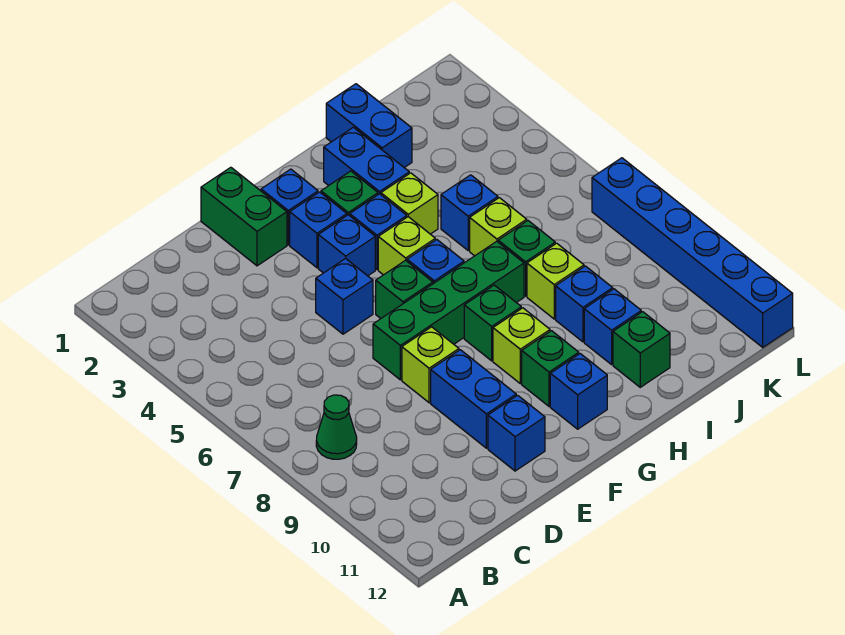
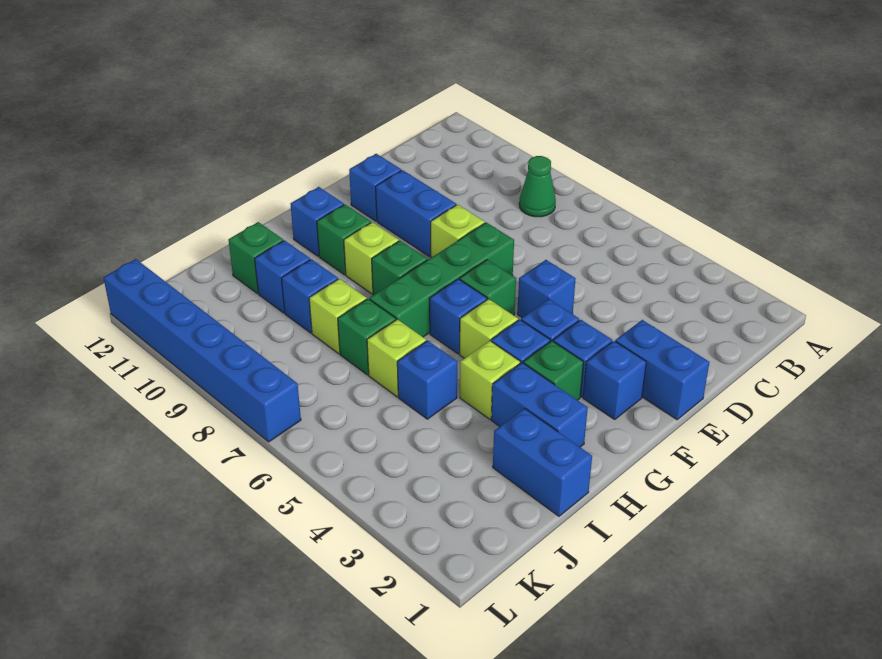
green 1x2 brick [201,167,287,266] -> blue 1x2 brick [615,320,709,420]

